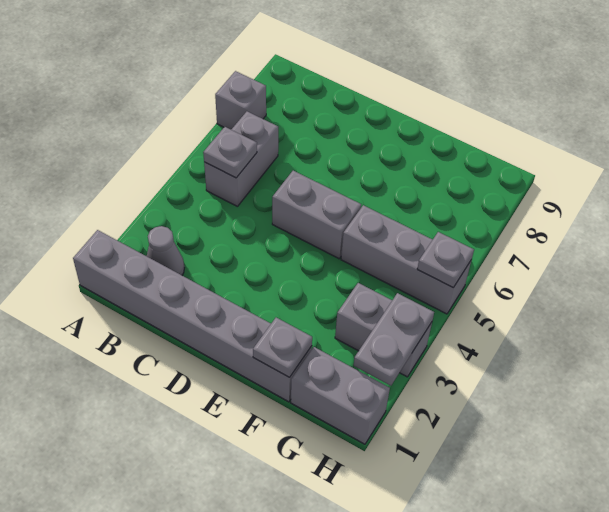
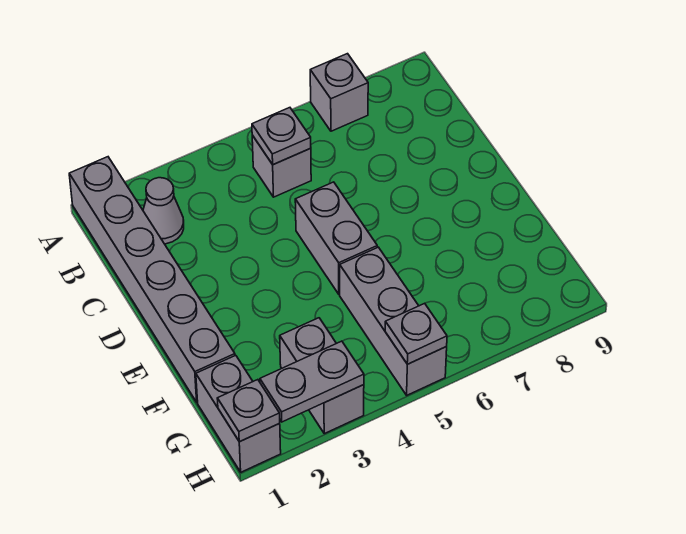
grey 1x2 brick [204,111,278,207] -> grey 1x1 brick [252,135,311,197]
grey 1x1 plate [253,318,312,377] -> grey 1x1 plate moved to [217,380,280,442]

